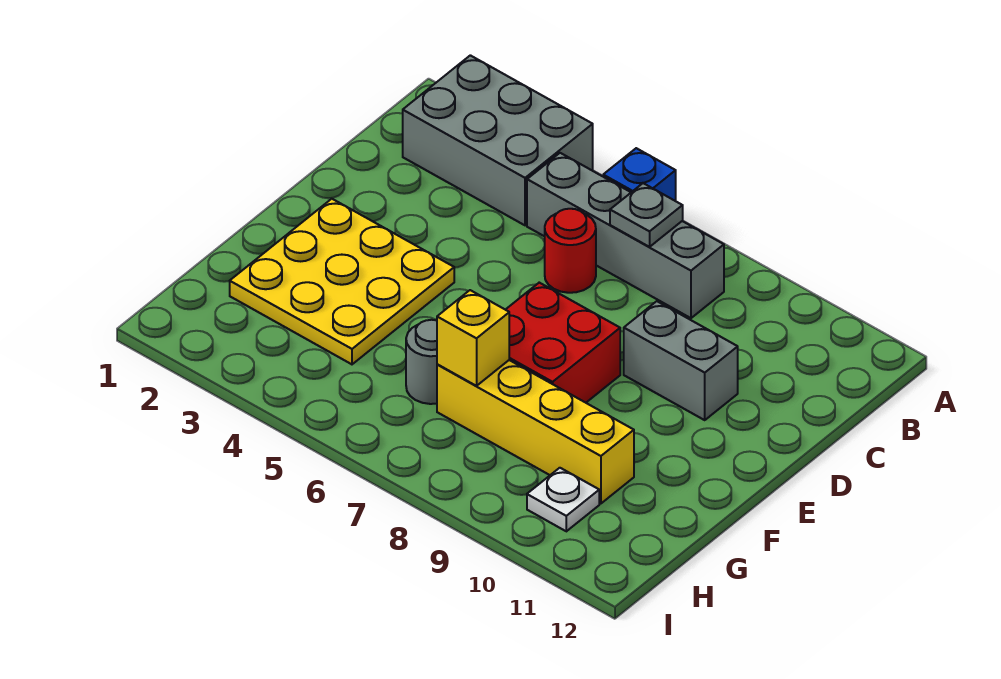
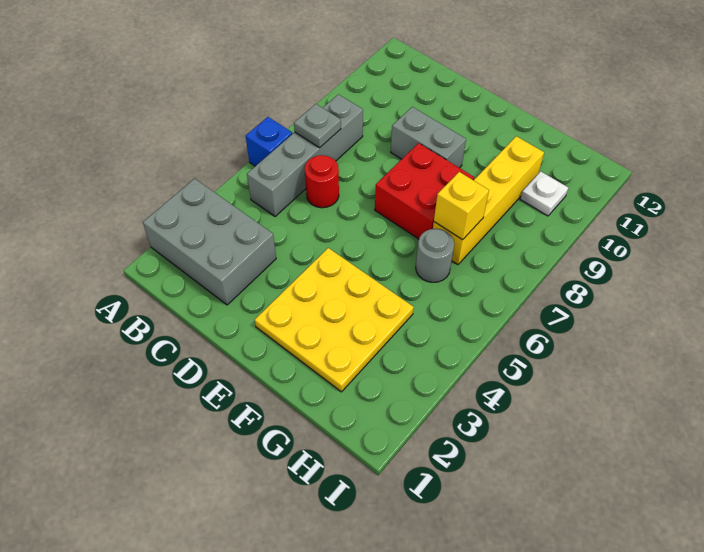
grey 2x3 brick [403,55,593,225] -> grey 2x3 brick turned to [143,179,276,305]
grey 1x2 brick [624,301,738,420] -> grey 1x2 brick turned to [391,107,466,168]

